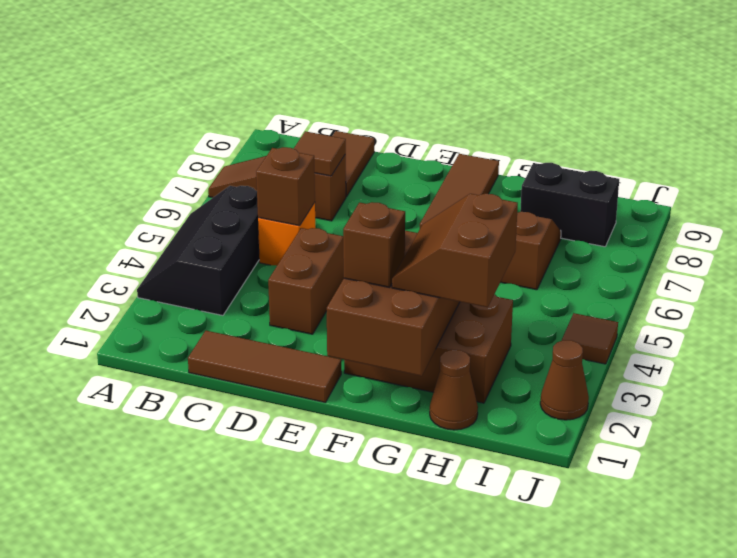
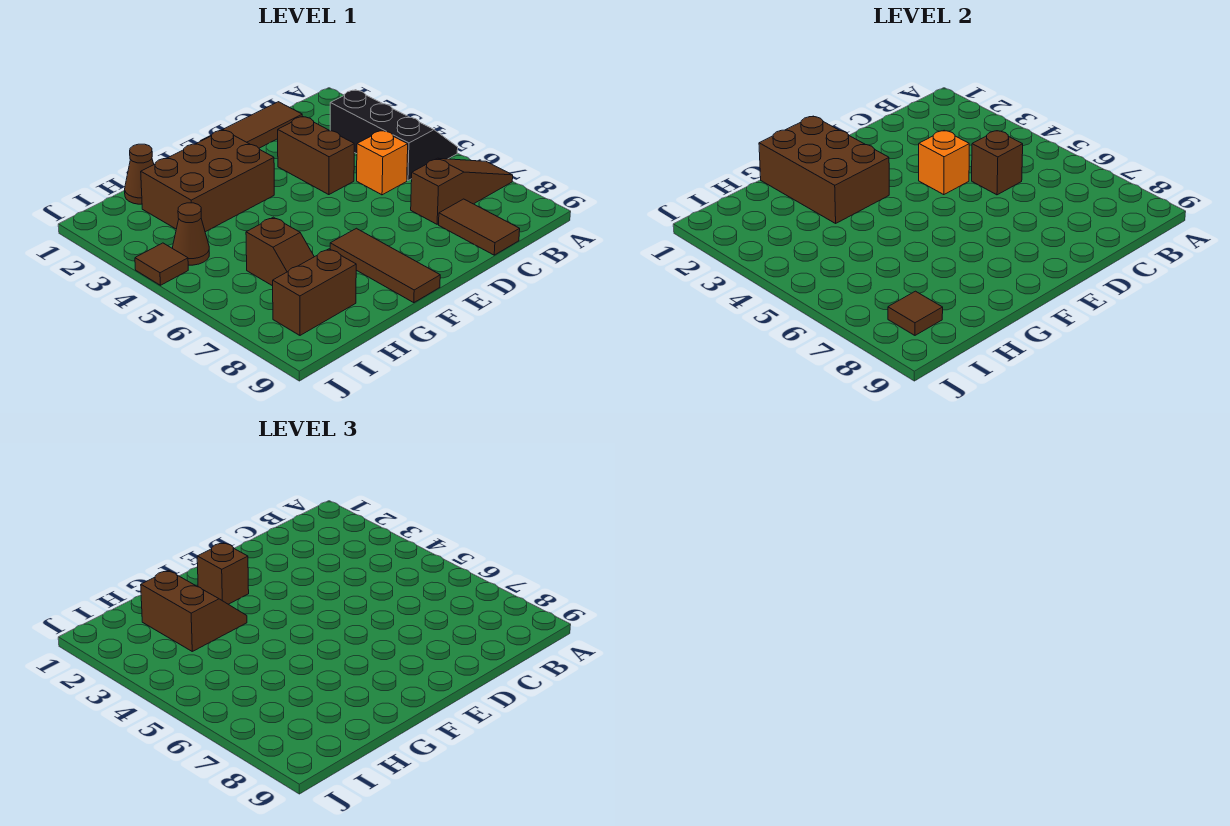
brown 1x1 tile [294,131,346,176] -> brown 1x1 tile moved to [888,291,943,335]
none -> orange 1x1 brick [919,130,969,195]
black 1x2 brick [520,163,619,247] -> brown 1x2 brick [273,249,356,335]
brown 1x1 cone [540,340,589,420] -> brown 1x1 cone moved to [173,203,209,265]

